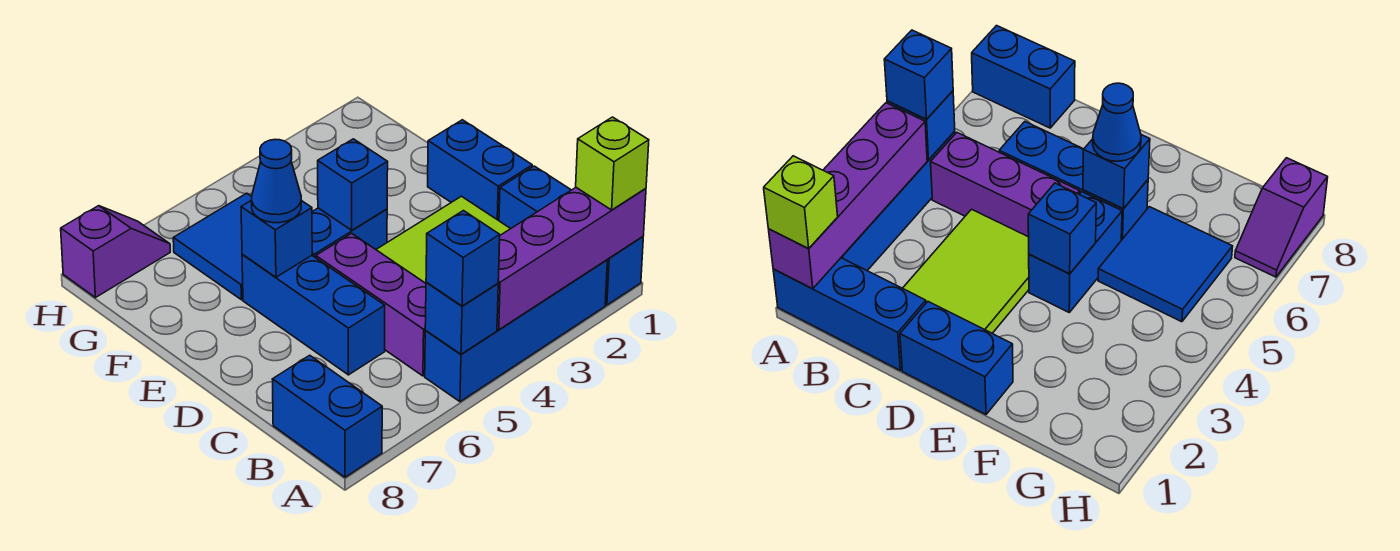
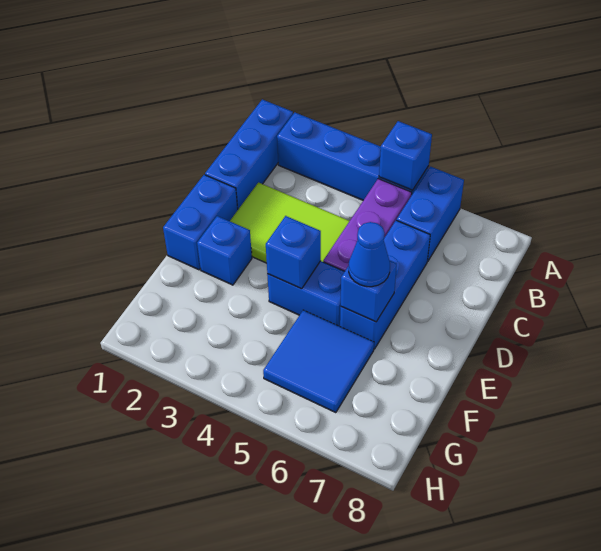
purple 1x4 brick [497,188,646,330] -> none
lime 1x1 brick [576,117,649,210] -> none
blue 1x1 brick [426,211,500,306] -> blue 1x1 brick moved to [197,216,252,285]
blue 1x2 brick [272,355,382,477] -> blue 1x2 brick moved to [397,167,464,261]
purple 1x2 slope [61,206,170,298] -> none

